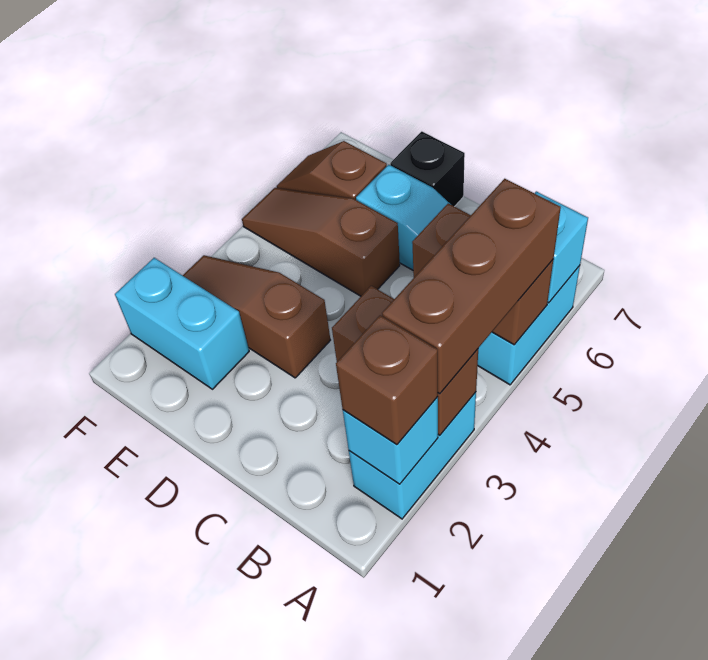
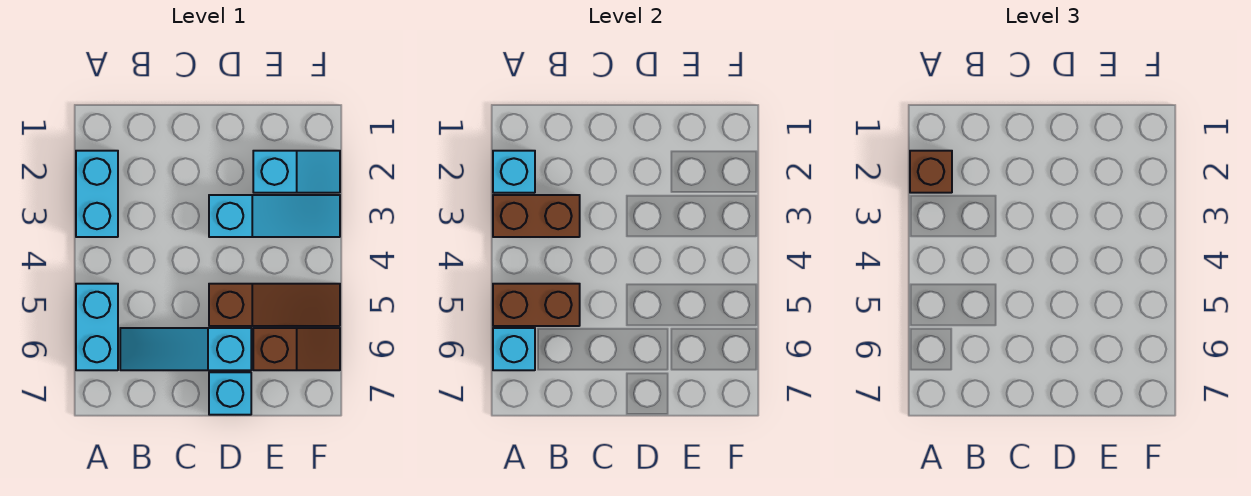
brown 1x3 brick [382,179,561,394] -> none
brown 1x3 slope [183,255,330,378] -> cyan 1x3 slope [209,195,340,237]
black 1x1 brick [390,131,465,207] -> cyan 1x1 brick [209,372,251,415]
cyan 1x2 brick [115,258,249,389] -> cyan 1x2 slope [253,151,340,193]

